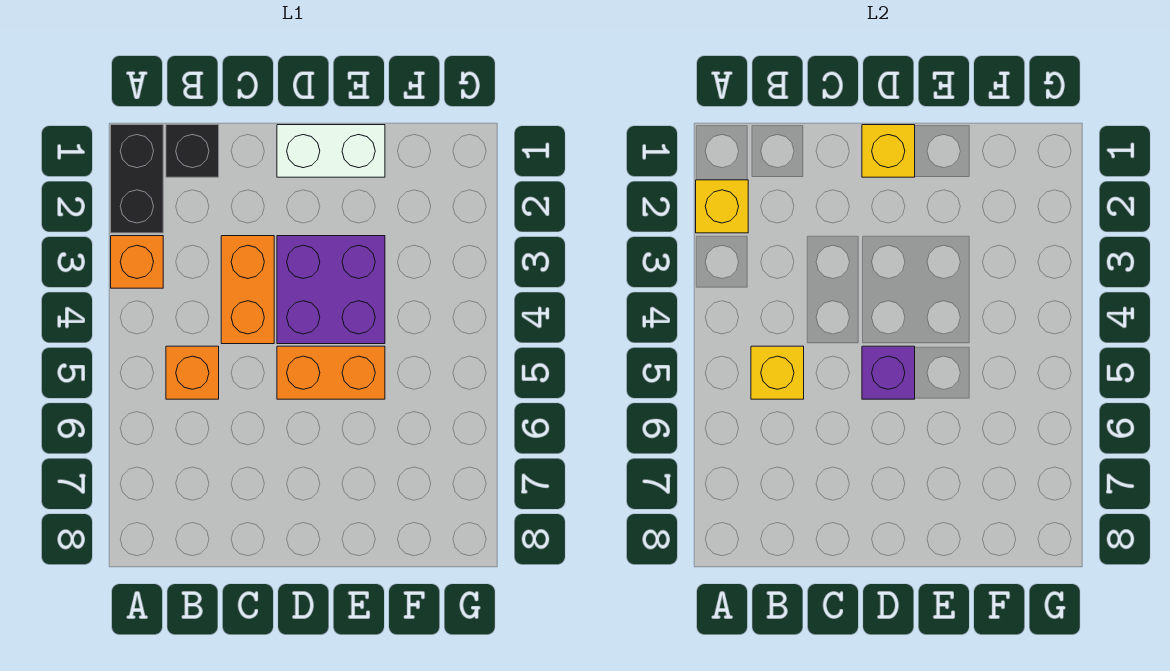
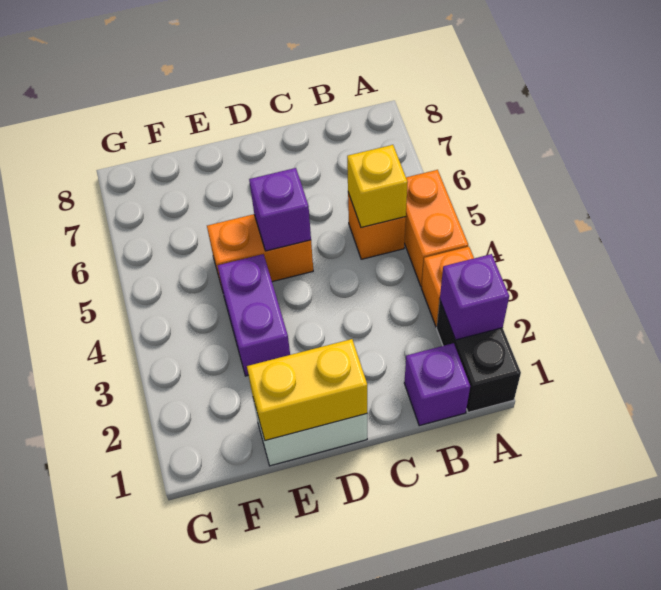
yellow 1x1 brick [696,180,748,233] -> purple 1x1 brick [440,254,509,340]
black 1x1 brick [166,125,219,177] -> purple 1x1 brick [404,343,470,426]
orange 1x2 brick [221,236,274,344] -> orange 1x2 brick moved to [404,170,468,287]
yellow 1x1 brick [862,125,915,177] -> yellow 1x2 brick [247,339,367,441]
purple 2x2 brick [277,236,385,344] -> purple 1x2 brick [217,254,290,376]

